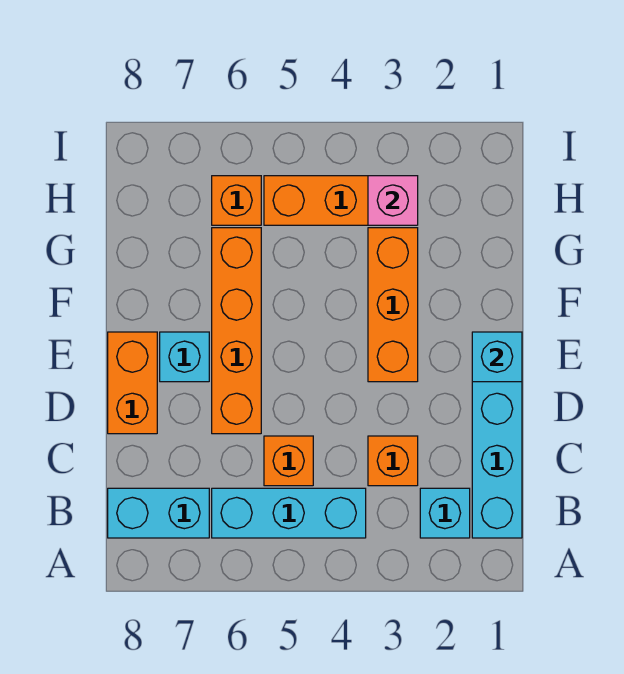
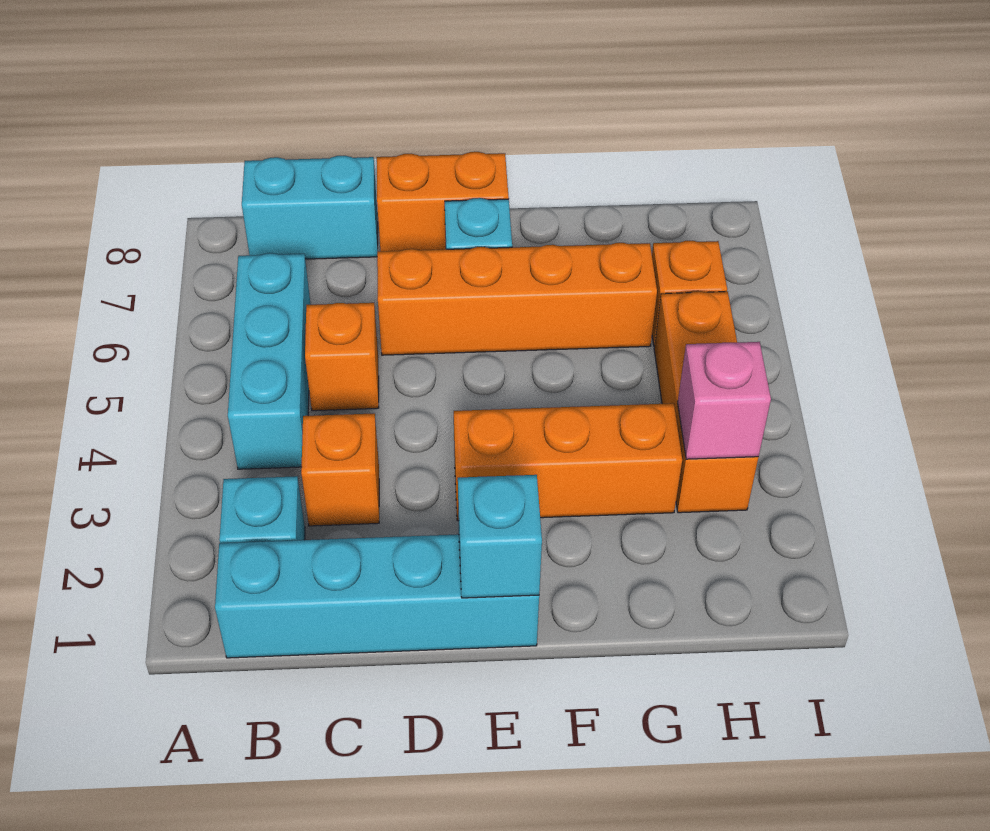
cyan 1x2 brick [108,488,209,538] -> cyan 1x2 brick turned to [242,156,378,259]

